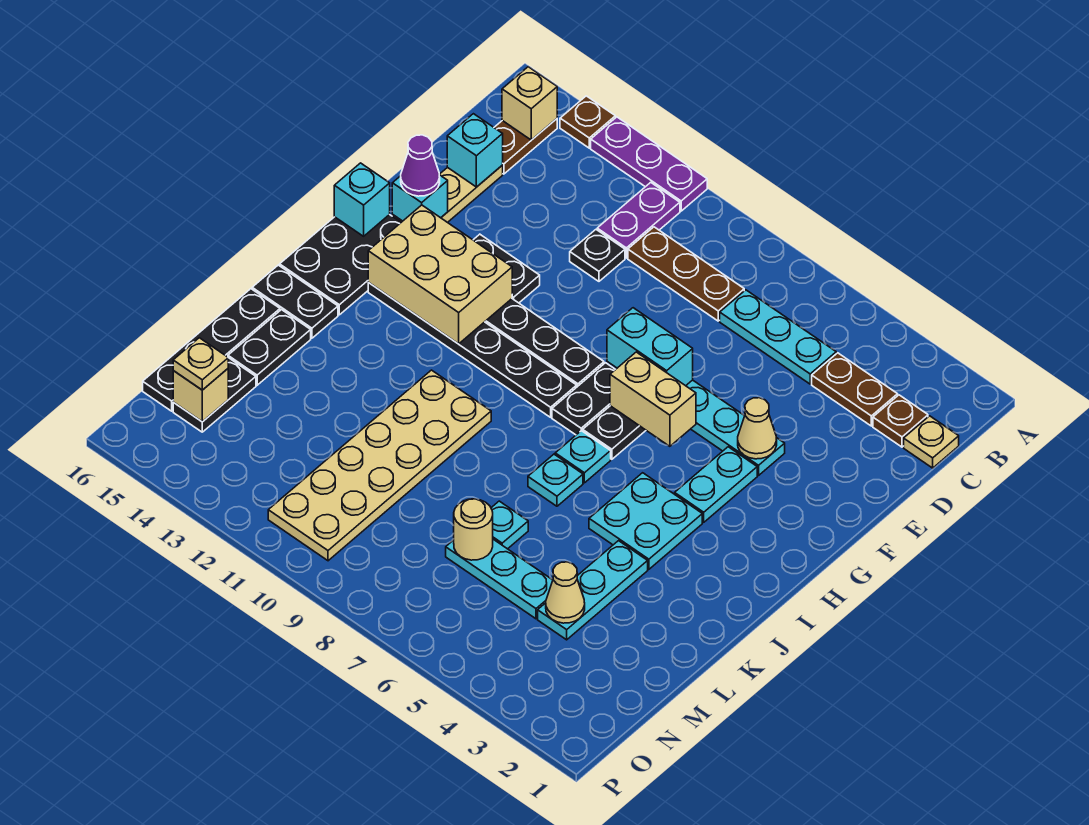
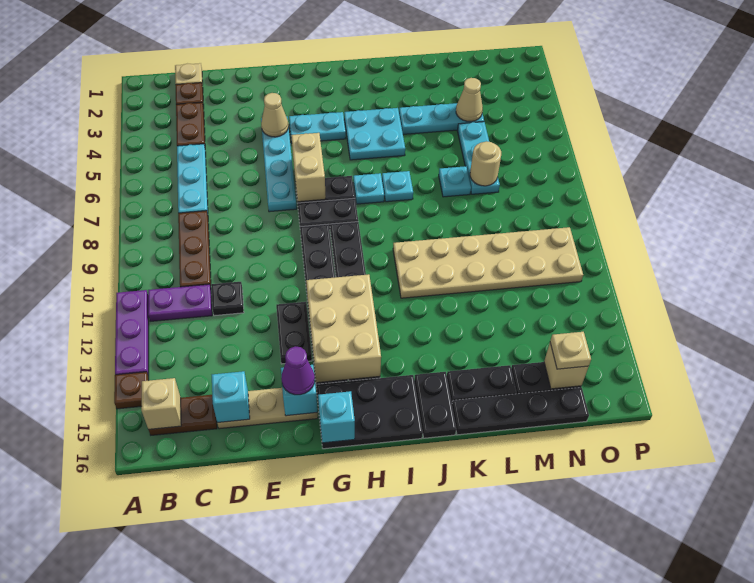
cyan 1x2 brick [607,308,693,386] -> none

